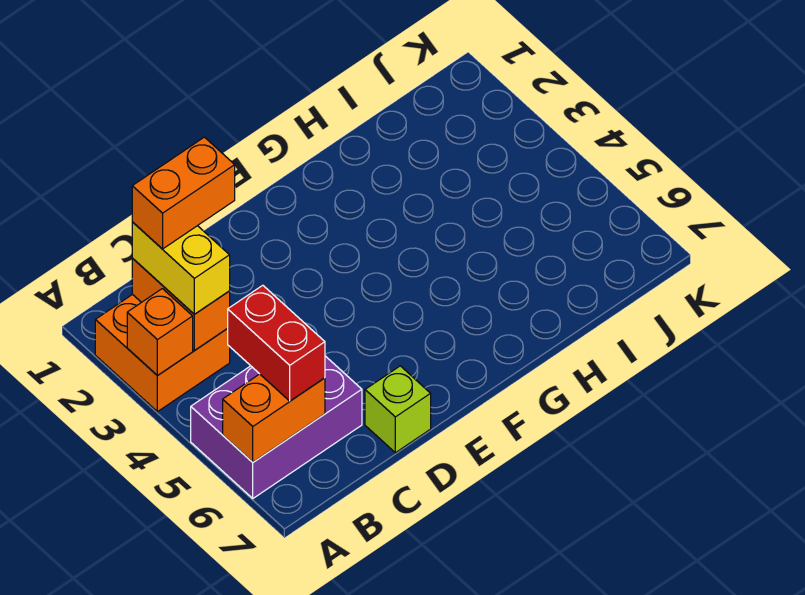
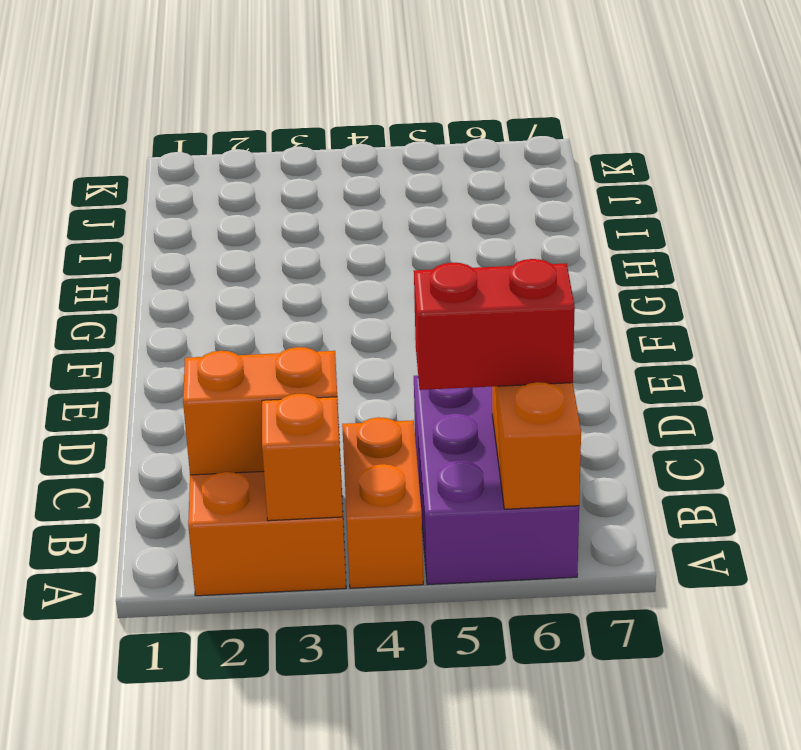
yellow 1x2 brick [132,222,230,314] -> none
orange 1x2 brick [132,137,235,249] -> orange 1x2 brick moved to [342,417,423,588]
lime 1x1 brick [365,366,431,453] -> none

